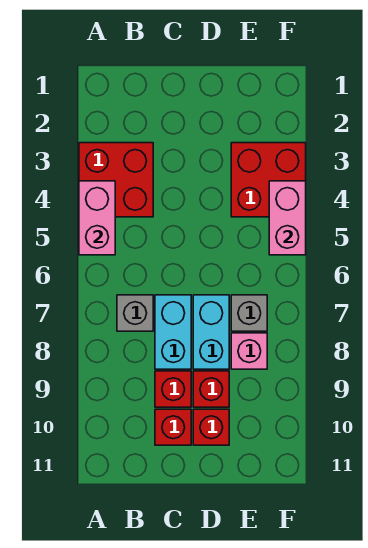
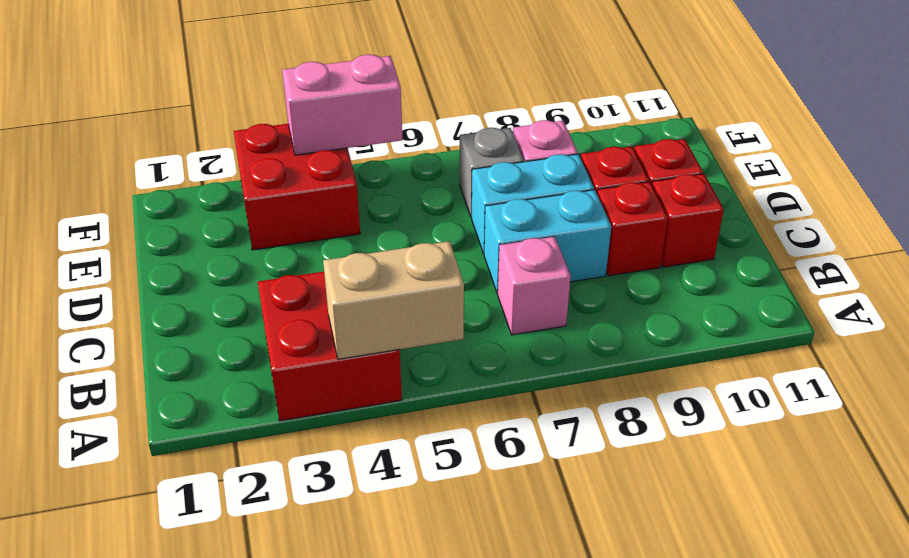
pink 1x2 brick [79,181,115,255] -> tan 1x2 brick [323,241,464,359]
grey 1x1 brick [117,295,153,331] -> pink 1x1 brick [498,237,571,335]

